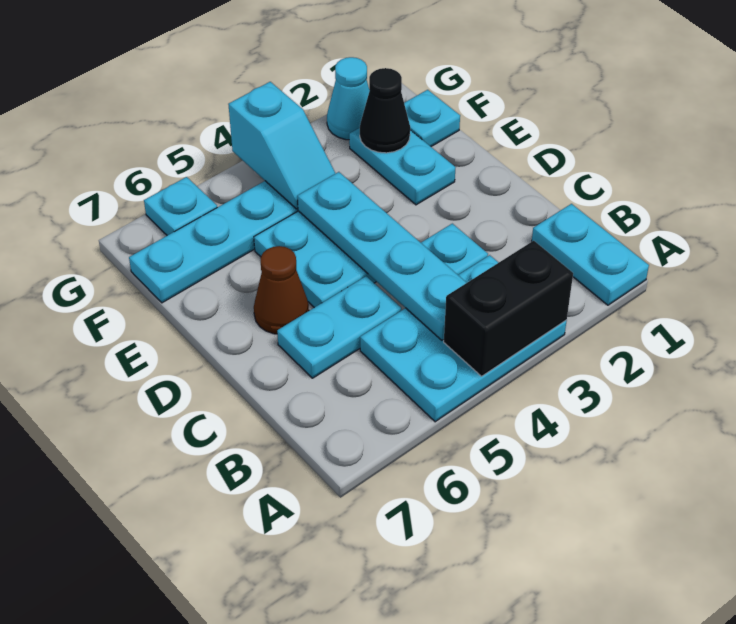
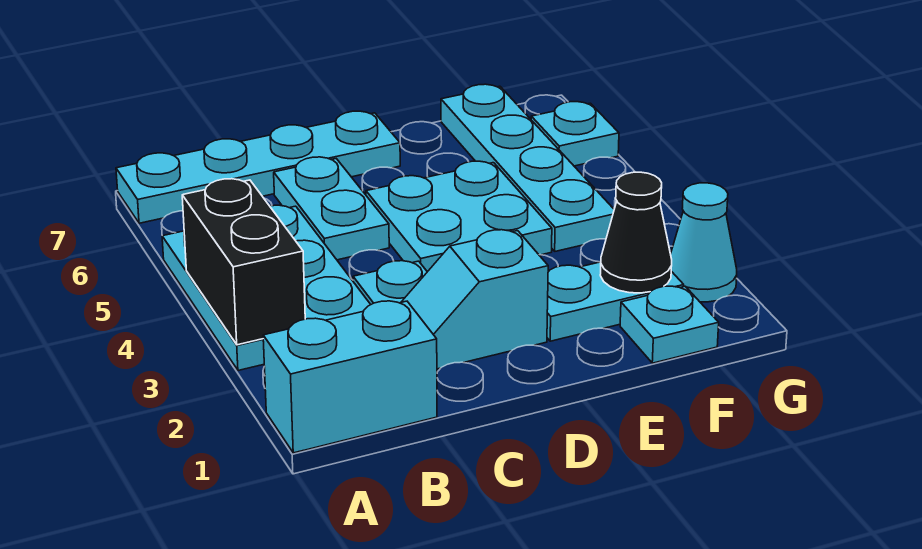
cyan 1x2 plate [532,204,649,305] -> cyan 1x2 brick [263,301,437,453]
cyan 1x4 plate [297,172,466,340] -> cyan 1x4 plate moved to [116,111,400,223]
brown 1x1 cone [254,246,309,334] -> none
cyan 1x2 slope [228,82,336,209] -> cyan 1x2 slope moved to [402,230,548,369]

